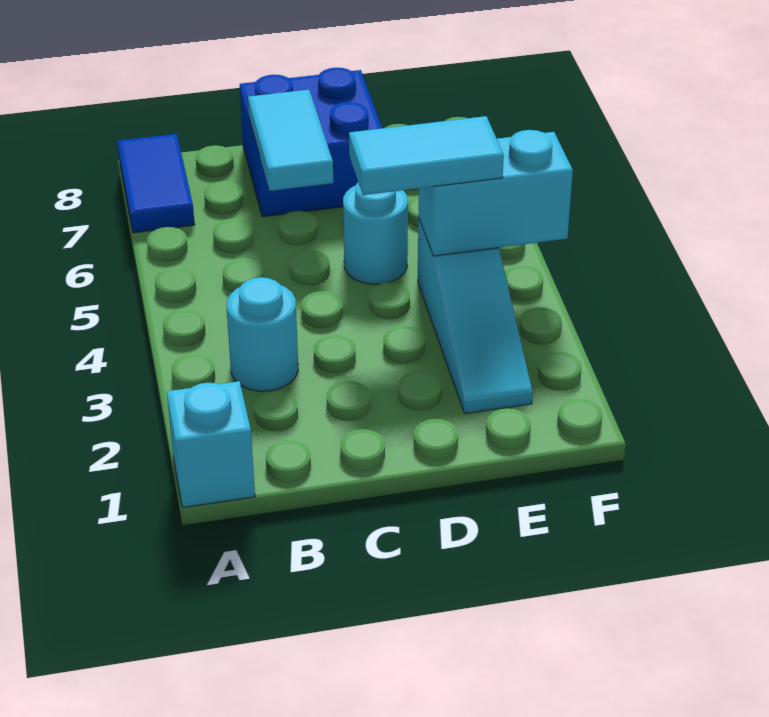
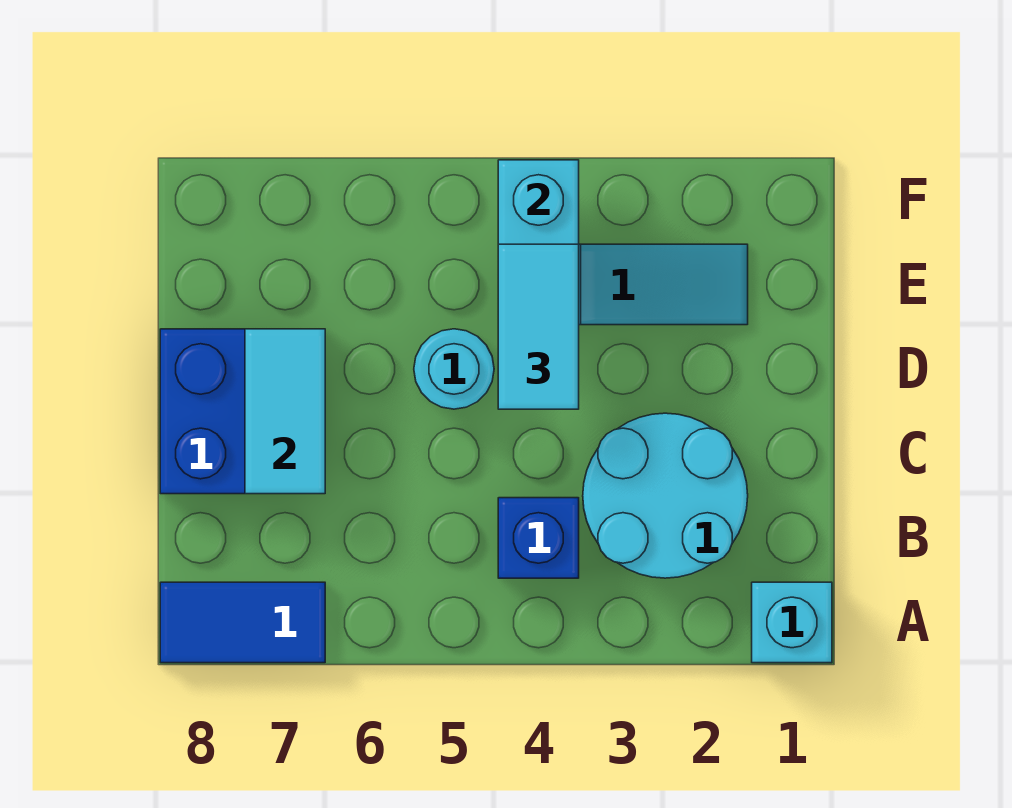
cyan 1x1 round brick [227,277,298,391] -> cyan 2x2 round brick [583,413,748,578]
none -> blue 1x1 brick [498,498,579,578]
cyan 1x2 tile [248,90,333,191] -> cyan 1x2 tile turned to [245,329,325,494]

